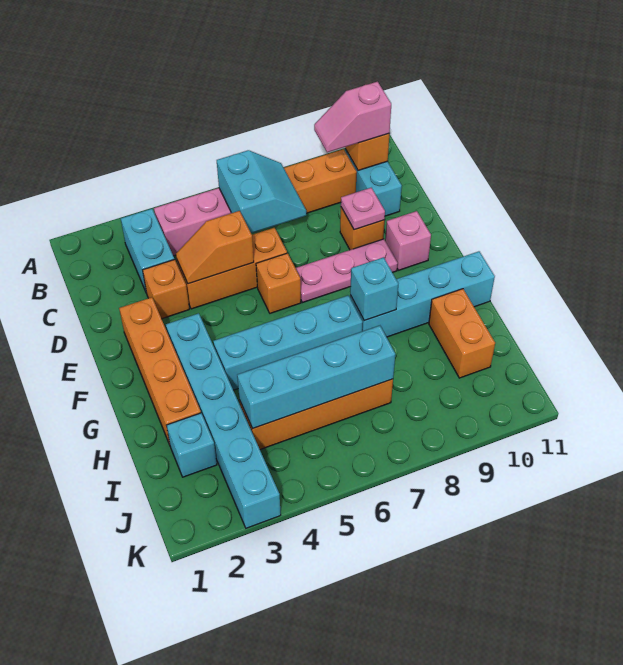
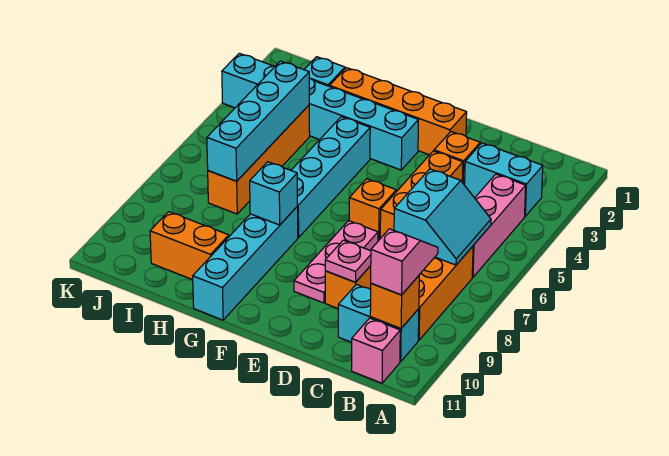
cyan 2x2 slope [217,150,306,233] -> cyan 2x2 slope turned to [394,169,491,265]
orange 1x2 slope [176,211,254,284] -> none
pink 1x1 brick [385,211,431,270] -> pink 1x1 brick moved to [352,318,400,383]

